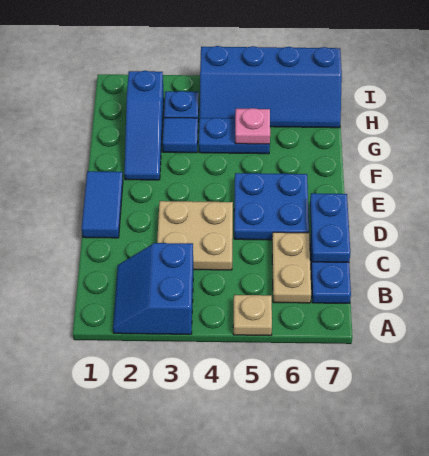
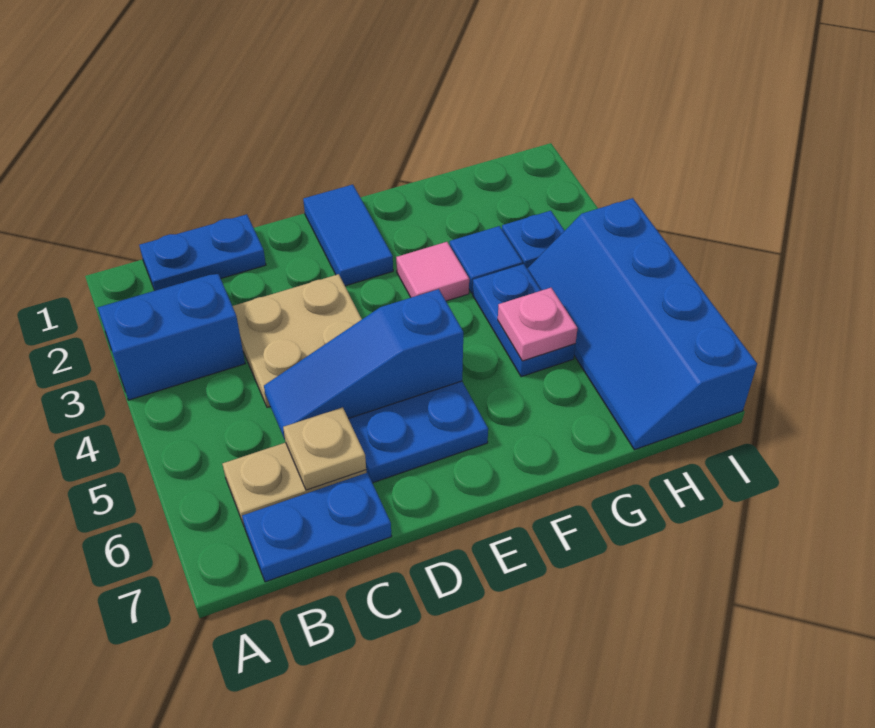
tan 1x1 plate [233,295,272,335] -> tan 1x1 plate moved to [283,407,366,490]
blue 1x2 plate [310,193,350,262] -> blue 1x2 plate moved to [139,214,266,290]
blue 1x2 tile [82,171,123,238] -> blue 1x2 tile turned to [303,185,393,286]
blue 1x3 slope [124,71,164,180] -> blue 1x3 slope moved to [264,289,463,439]
none -> pink 1x1 tile [396,242,469,301]

